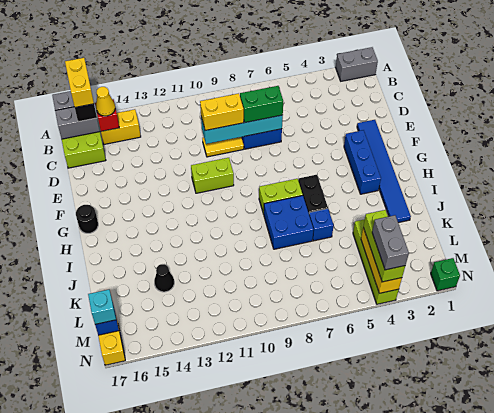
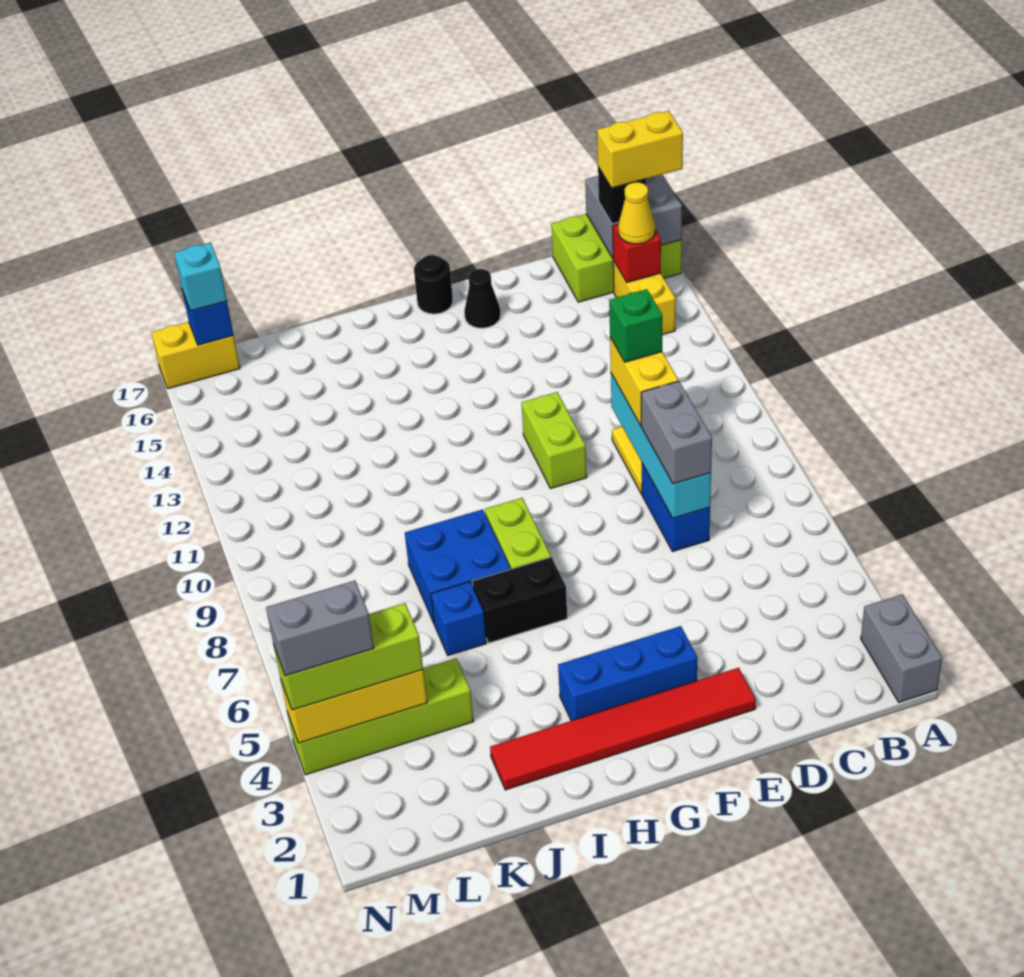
green 1x2 brick [240,86,283,123] -> grey 1x2 brick [641,381,712,484]
blue 1x6 tile [357,120,411,223] -> red 1x6 tile [490,668,756,790]
black 1x1 cone [154,264,174,292] -> black 1x1 cone moved to [464,269,501,328]
green 1x1 brick [431,258,460,291] -> green 1x1 brick moved to [609,289,662,362]

